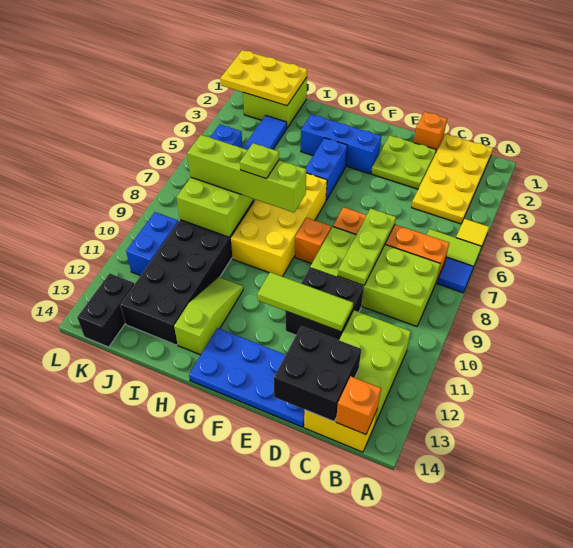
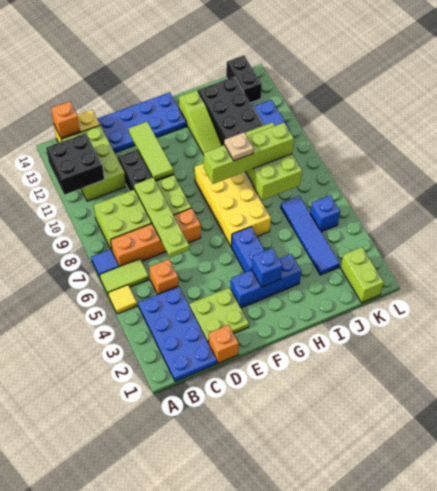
yellow 2x4 plate [412,134,493,224] -> blue 2x4 plate [138,286,217,381]
black 2x2 brick [274,326,361,421] -> black 2x2 brick moved to [46,133,104,195]
lime 1x3 plate [338,208,396,286] -> lime 1x4 plate [134,177,190,257]
lime 1x3 tile [257,272,353,332] -> lime 1x3 tile turned to [129,121,173,181]
orange 1x1 brick [295,218,331,264] -> orange 1x1 brick moved to [149,259,178,294]
none -> blue 1x1 brick [252,248,282,287]
lime 1x1 plate [240,143,279,179] -> tan 1x1 plate [224,132,254,161]
lime 2x2 brick [243,77,307,128] -> lime 1x2 brick [341,247,384,303]
yellow 2x3 plate [220,50,307,106] -> none

